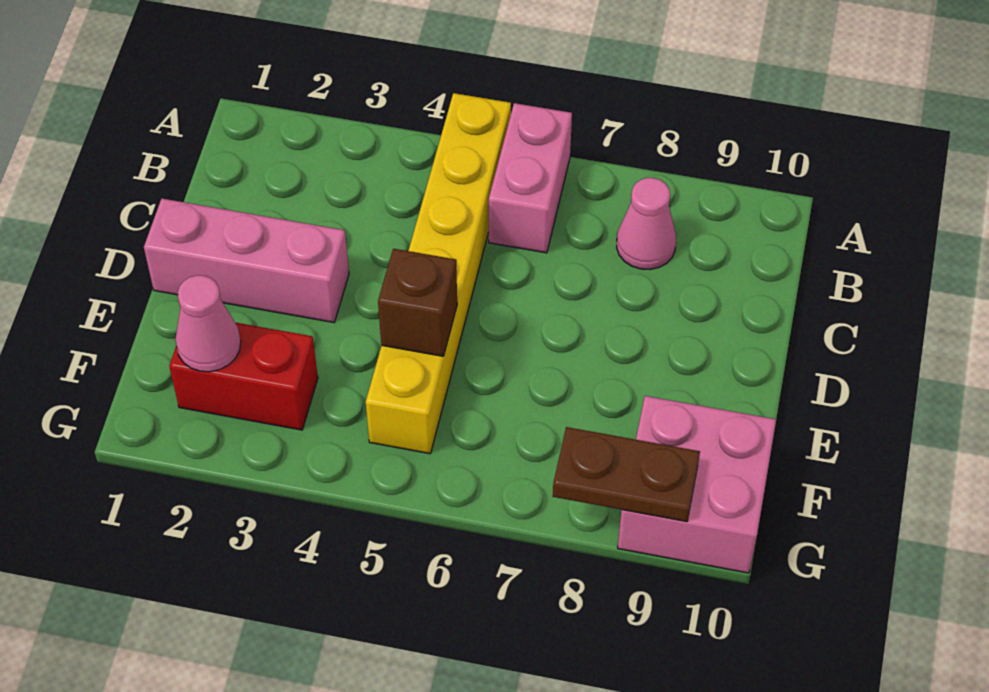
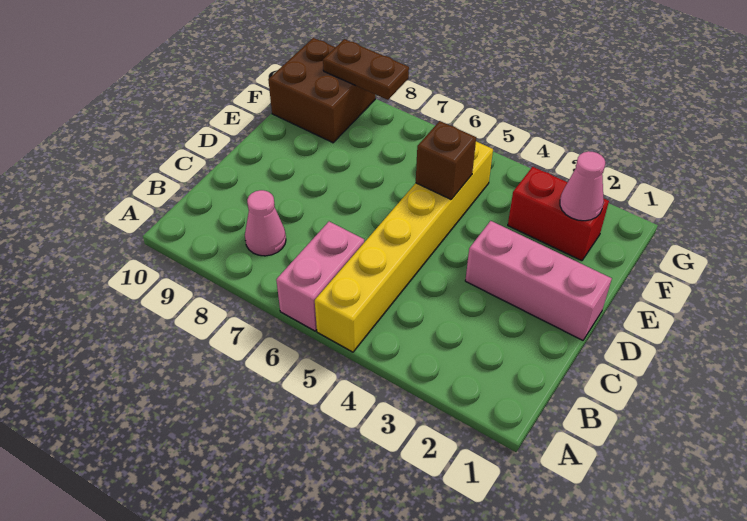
pink 2x2 brick [618,396,776,573] -> brown 2x2 brick [268,38,375,143]

